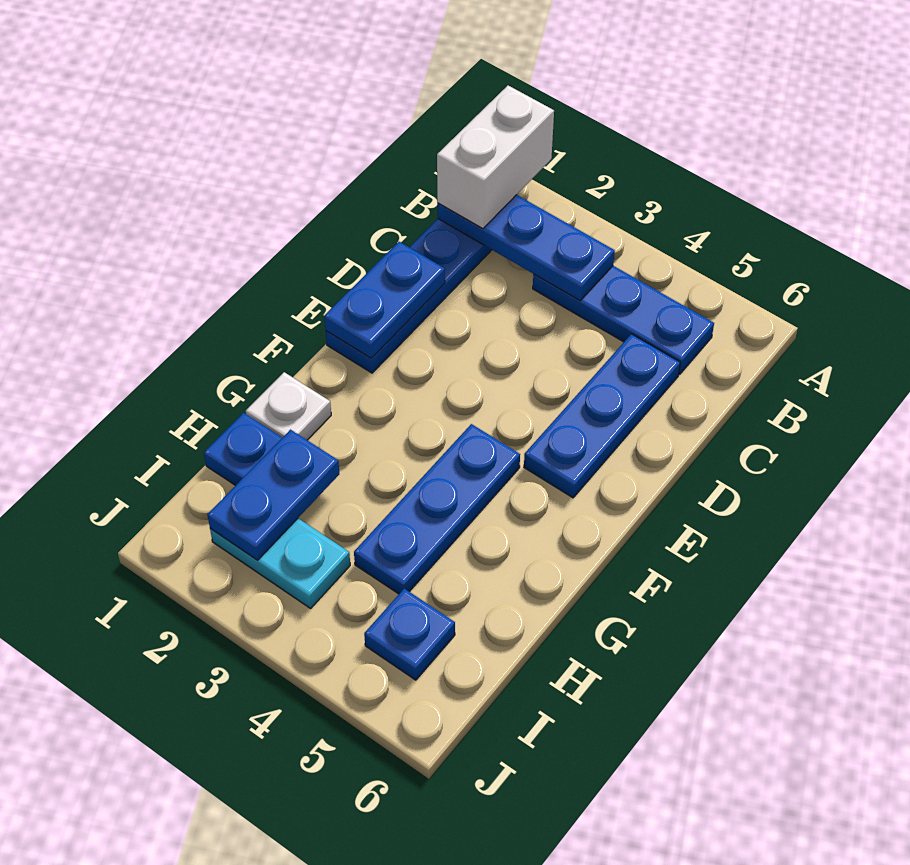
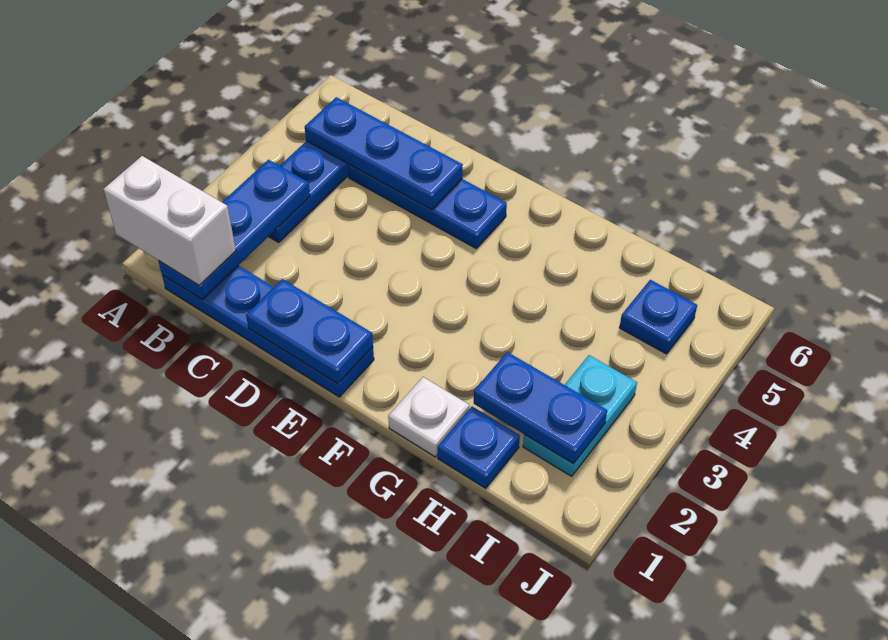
blue 1x3 plate [354,424,520,594] -> blue 1x3 plate moved to [305,97,463,210]

